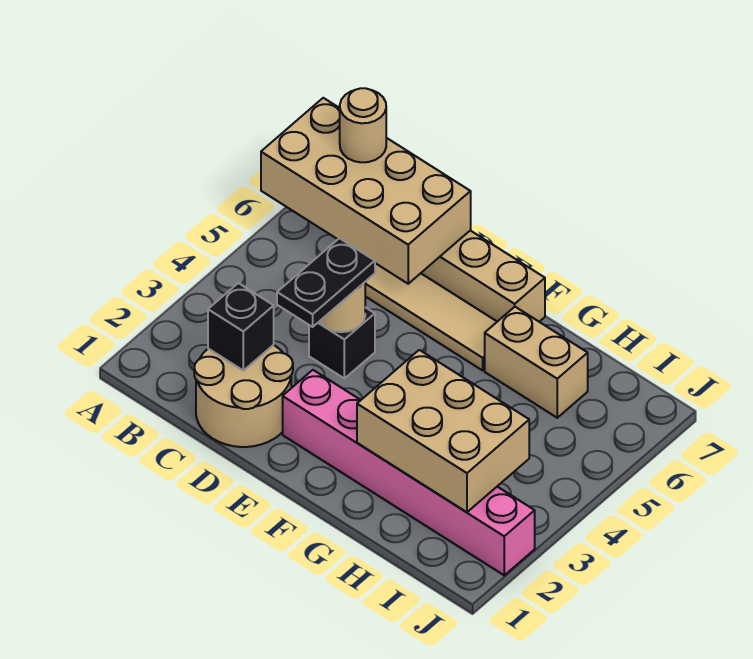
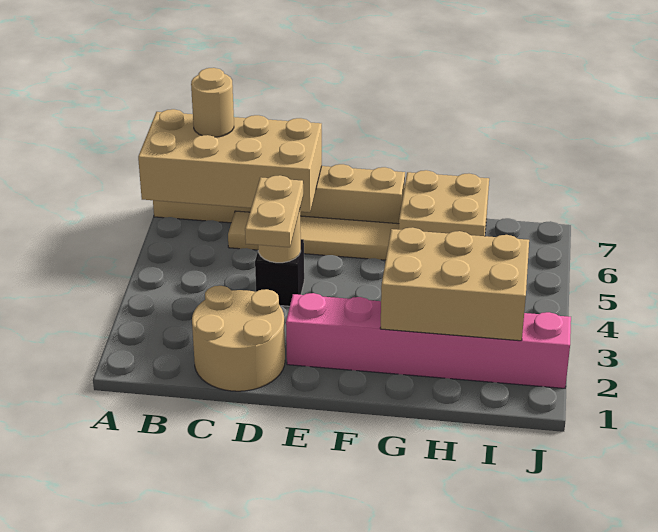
black 1x1 brick [208,283,274,370] -> none
black 1x2 plate [277,238,375,327] -> tan 1x2 plate [245,175,303,247]
tan 1x2 brick [485,307,588,418] -> tan 2x2 brick [399,170,489,236]

